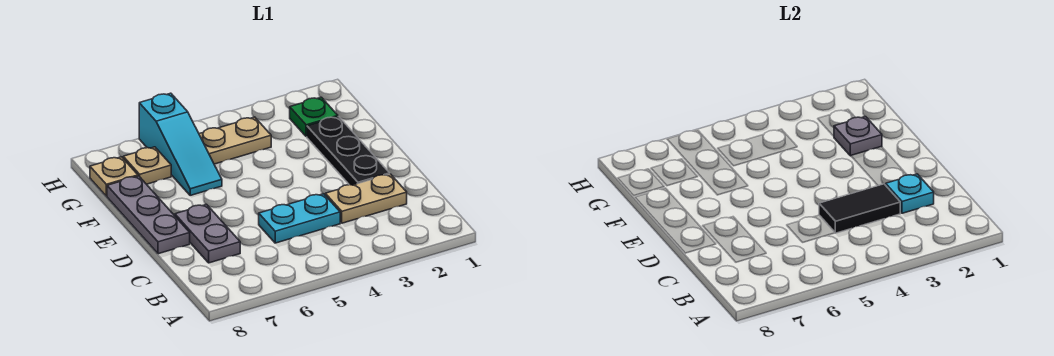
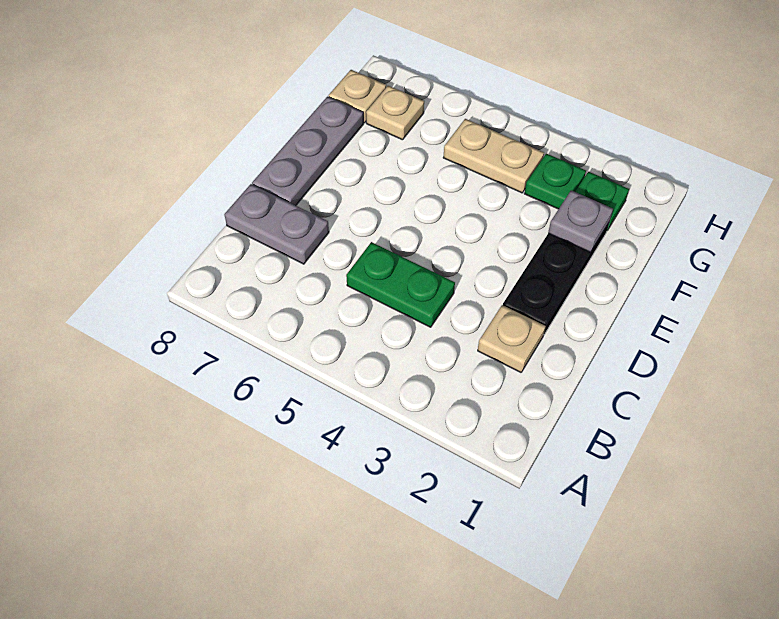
tan 1x2 plate [325,174,407,223] -> tan 1x1 plate [478,305,546,372]
cyan 1x1 plate [886,174,934,213] -> none
black 1x2 tile [819,184,900,233] -> none
cyan 1x2 plate [259,194,340,243] -> green 1x2 plate [346,242,455,327]
grey 1x2 plate [175,204,240,263] -> grey 1x2 plate turned to [224,184,329,264]
cyan 1x3 slope [139,93,222,195] -> none
none -> green 1x1 plate [524,153,586,209]

